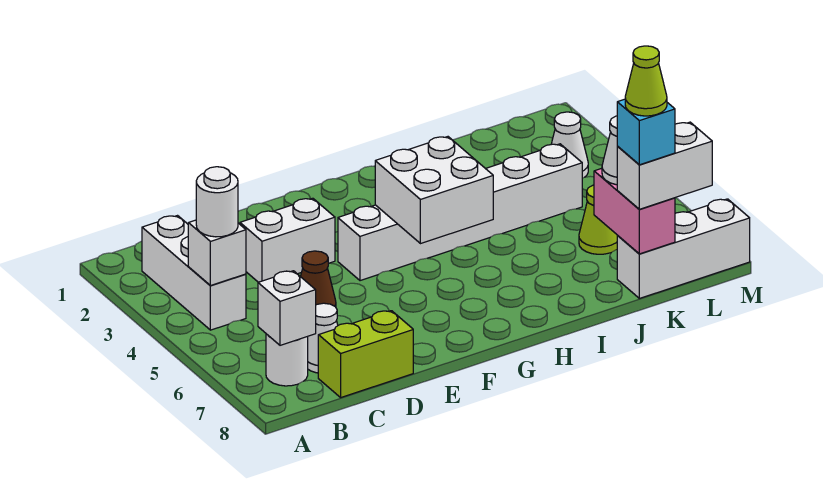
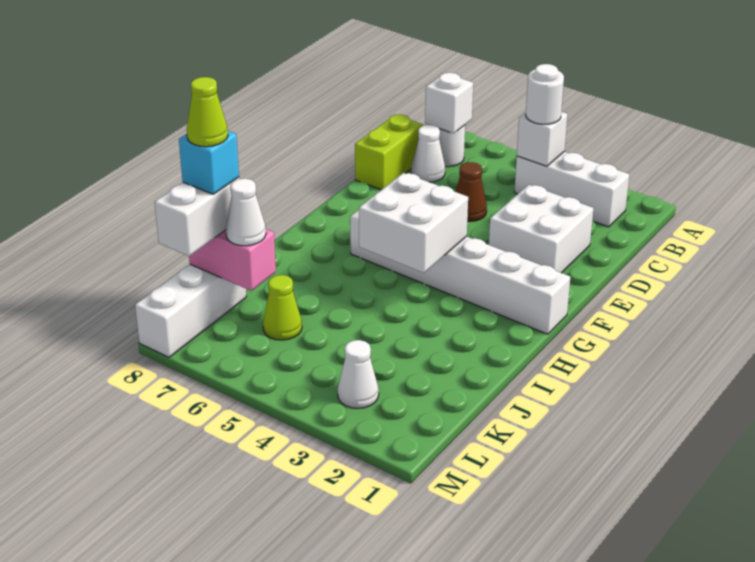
white 1x2 brick [240,198,335,282] -> white 2x2 brick [489,185,594,273]
white 1x6 brick [338,144,582,281] -> white 1x6 brick turned to [350,210,570,334]

